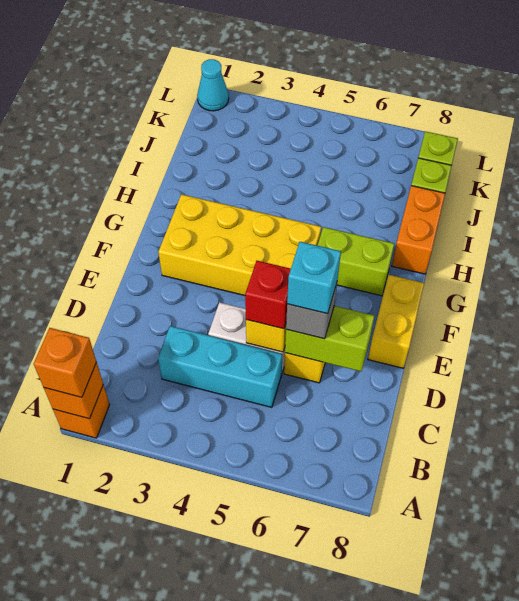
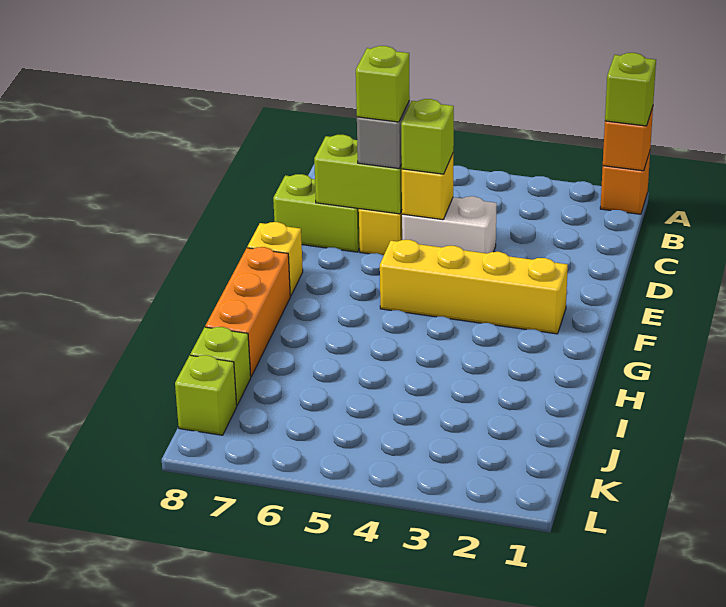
orange 1x1 brick [34,328,96,397] -> lime 1x1 brick [605,53,656,126]
cyan 1x3 brick [158,326,283,407] -> none
red 1x1 brick [245,261,291,329] -> lime 1x1 brick [401,99,454,174]
cyan 1x1 brick [287,242,341,314] -> lime 1x1 brick [356,46,410,122]
yellow 1x2 brick [368,275,424,368] -> yellow 1x1 brick [247,222,303,296]
yellow 2x4 brick [158,194,321,295] -> yellow 1x4 brick [380,240,568,334]
lime 1x2 brick [317,227,394,296] -> lime 1x2 brick moved to [273,174,360,252]
orange 1x2 brick [392,186,445,274] -> orange 1x3 brick [205,247,290,376]
cyan 1x1 cone [197,59,229,111] -> none

